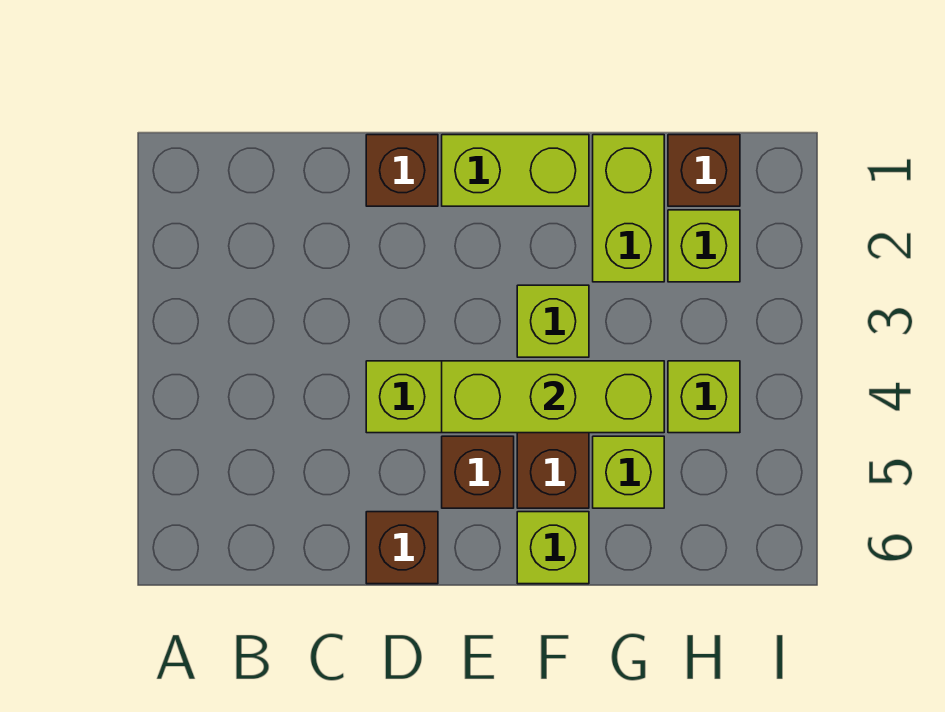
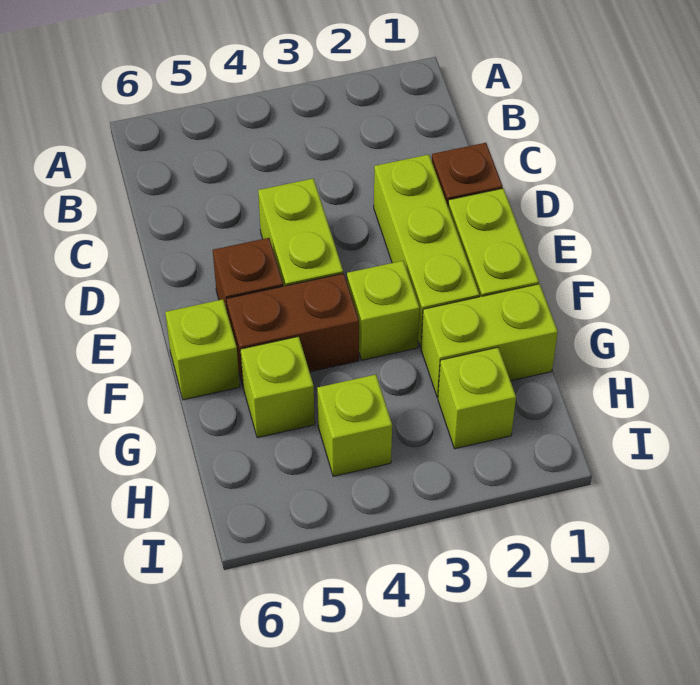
brown 1x1 brick [366,512,438,584] -> none
lime 1x3 brick [442,361,664,433] -> lime 1x3 brick moved to [374,155,479,347]
brown 1x1 brick [668,135,740,206] -> none

